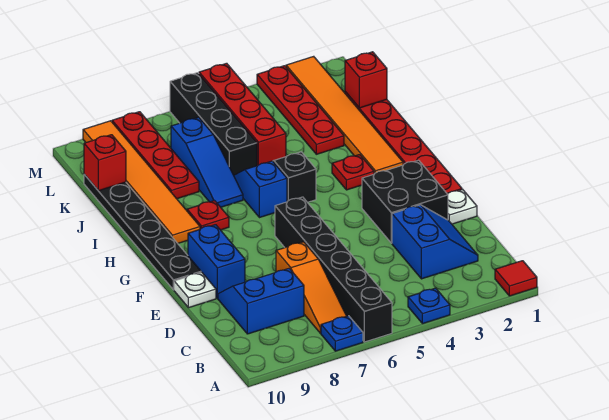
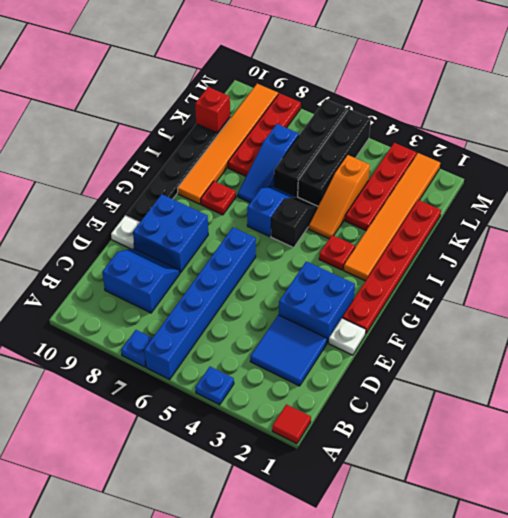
black 1x6 brick [275,197,392,342] -> blue 1x6 brick [144,228,256,379]
orange 1x3 slope [276,242,346,333] -> orange 1x3 slope moved to [308,155,370,239]
blue 2x2 slope [392,205,478,279] -> blue 2x2 tile [250,315,327,386]
black 2x2 brick [362,160,448,243] -> blue 2x2 brick [279,261,355,343]
blue 1x2 brick [188,225,245,298] -> blue 2x2 brick [133,194,208,273]
red 1x4 brick [199,63,286,166] -> black 1x4 brick [298,109,371,206]
red 1x1 brick [345,52,387,108] -> none

